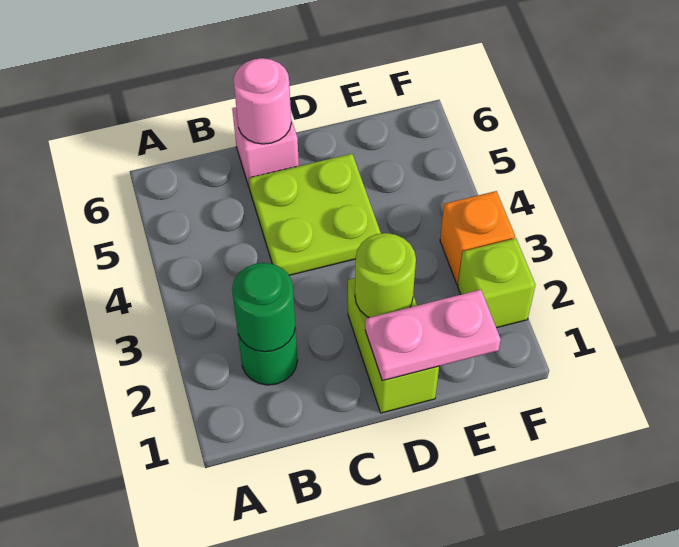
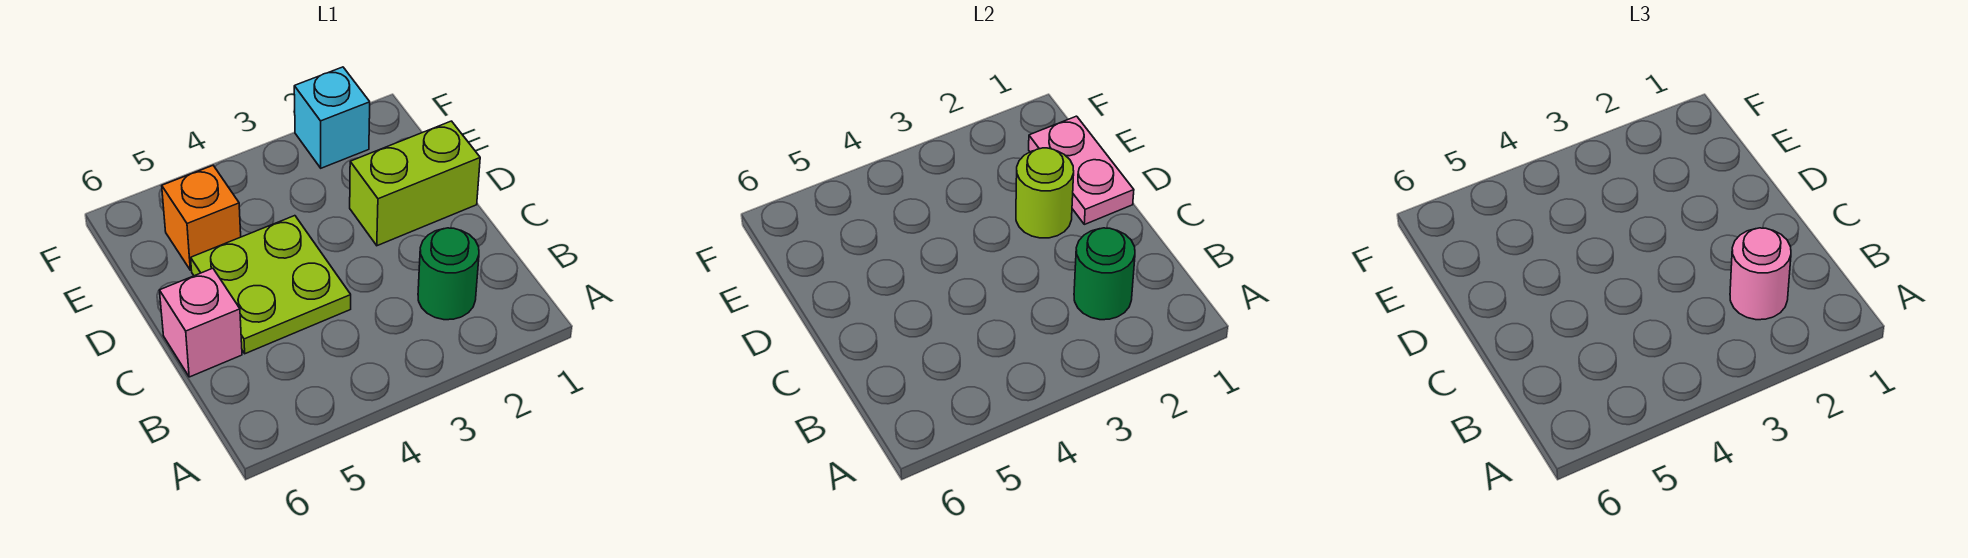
pink 1x1 round brick [233,58,291,144] -> pink 1x1 round brick moved to [1730,228,1791,320]
lime 1x1 brick [458,238,535,328] -> cyan 1x1 brick [294,67,370,168]
orange 1x1 brick [440,191,515,285] -> orange 1x1 brick moved to [162,166,241,270]

